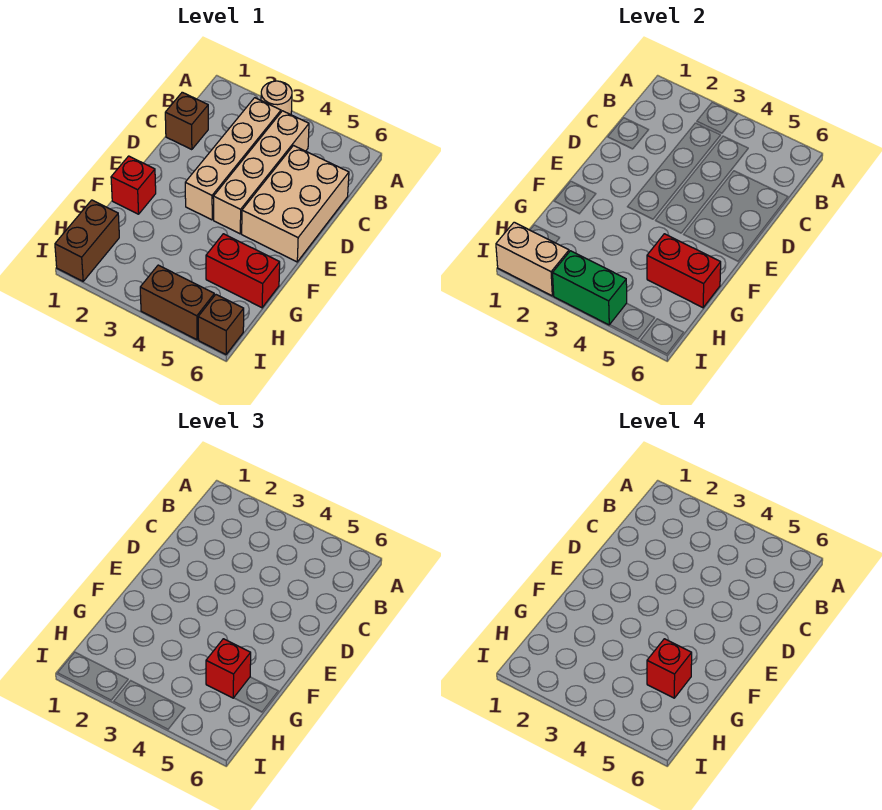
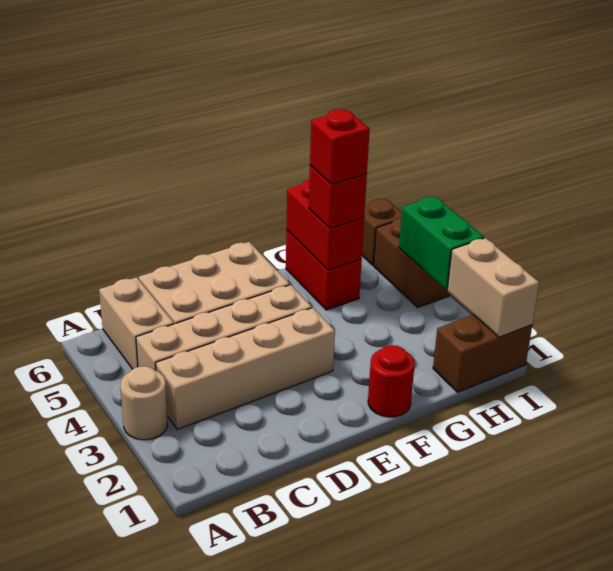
none -> tan 1x2 brick [99,277,174,369]
brown 1x1 brick [165,92,208,150] -> none
red 1x1 brick [111,156,156,214] -> red 1x1 round brick [368,345,415,417]

